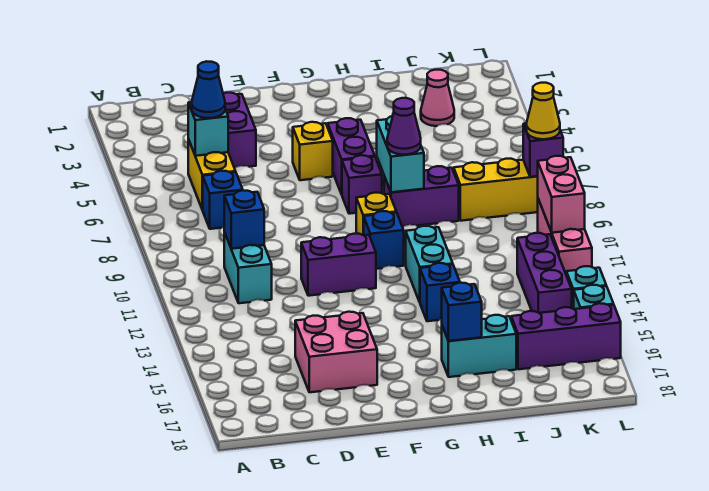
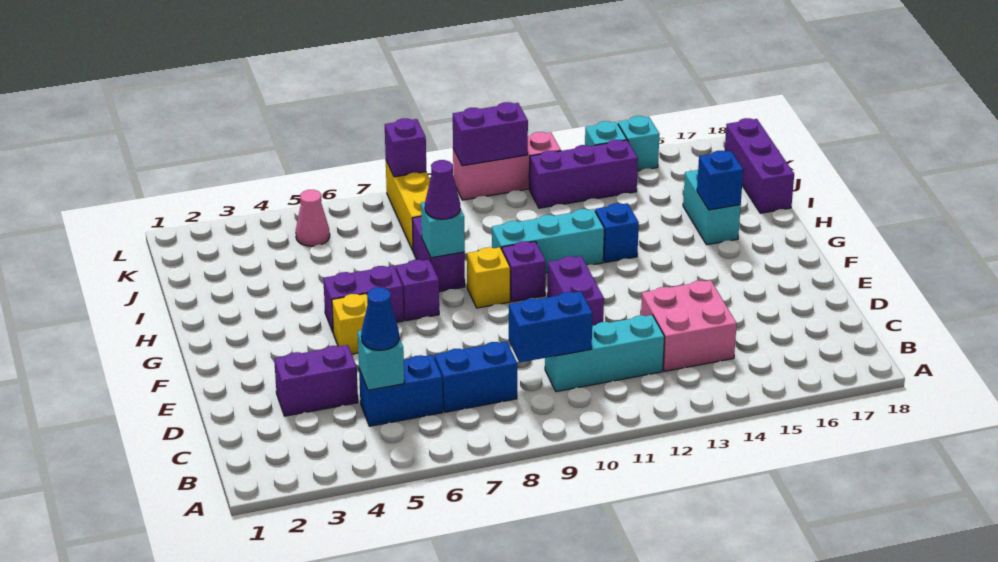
yellow 1x2 brick [188,139,236,210] -> blue 1x2 brick [359,355,443,426]
blue 1x1 brick [203,171,243,229] -> blue 1x2 brick [434,341,517,412]
cyan 1x2 brick [224,232,272,303] -> cyan 1x3 brick [545,315,665,392]
blue 1x1 brick [224,190,264,249] -> blue 1x2 brick [509,292,593,363]
pink 2x2 brick [295,312,377,392] -> pink 2x2 brick moved to [641,280,737,371]
blue 1x1 brick [364,211,404,269] -> purple 1x1 brick [502,241,546,302]
cyan 1x2 brick [377,116,424,192] -> cyan 1x1 brick [421,202,465,258]
cyan 1x2 brick [406,226,453,302] -> cyan 1x3 brick [492,209,604,273]
pink 1x1 cone [421,70,454,126] -> pink 1x1 cone moved to [296,190,330,246]
purple 1x3 brick [511,303,621,369] -> purple 1x3 brick moved to [725,118,794,213]
yellow 1x1 cone [526,83,560,139] -> none
pink 1x2 brick [537,156,585,233] -> purple 1x2 brick [453,102,528,166]

